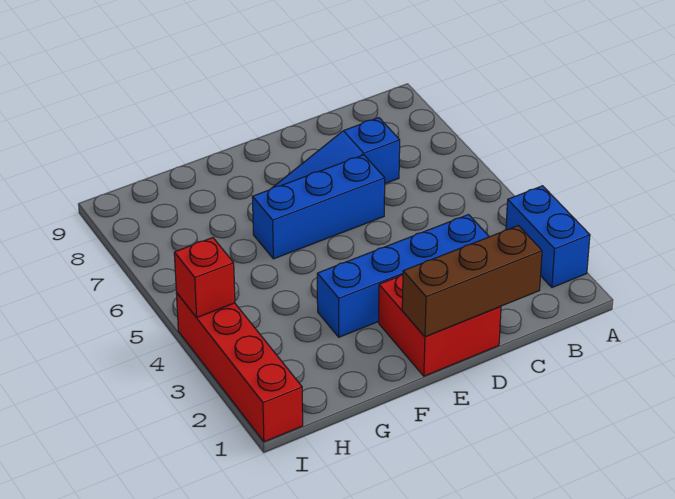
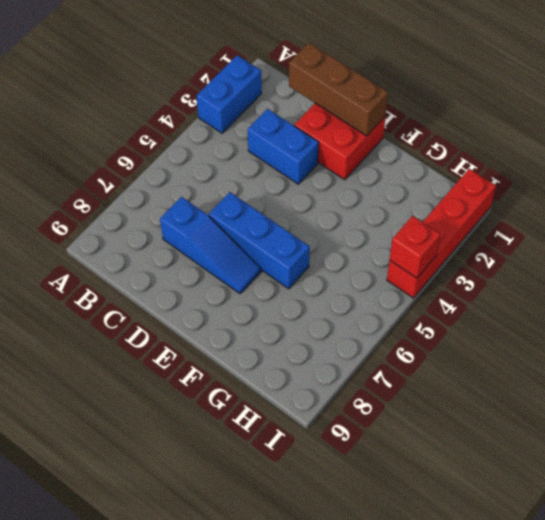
blue 1x4 brick [317,215,489,337] -> blue 1x2 brick [248,109,319,184]

